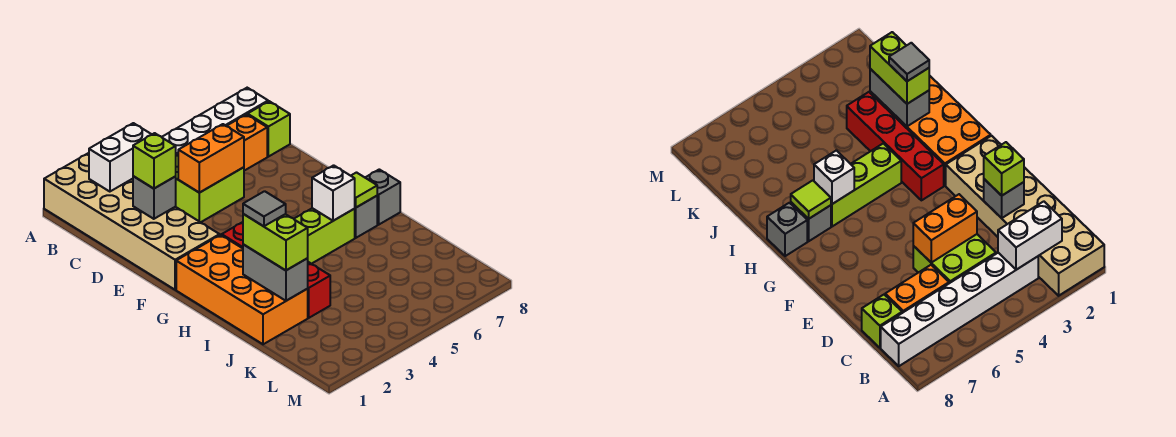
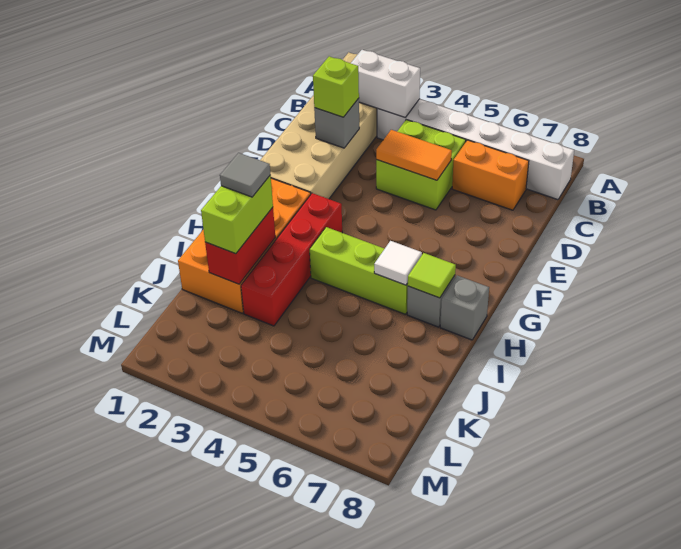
lime 1x1 brick [248,101,290,157] -> none
orange 1x2 brick [178,124,244,193] -> orange 1x2 tile [376,130,452,180]
white 1x1 brick [312,165,355,221] -> white 1x1 tile [374,241,422,285]
grey 1x2 brick [243,244,308,301] -> red 1x2 brick [205,207,275,284]

